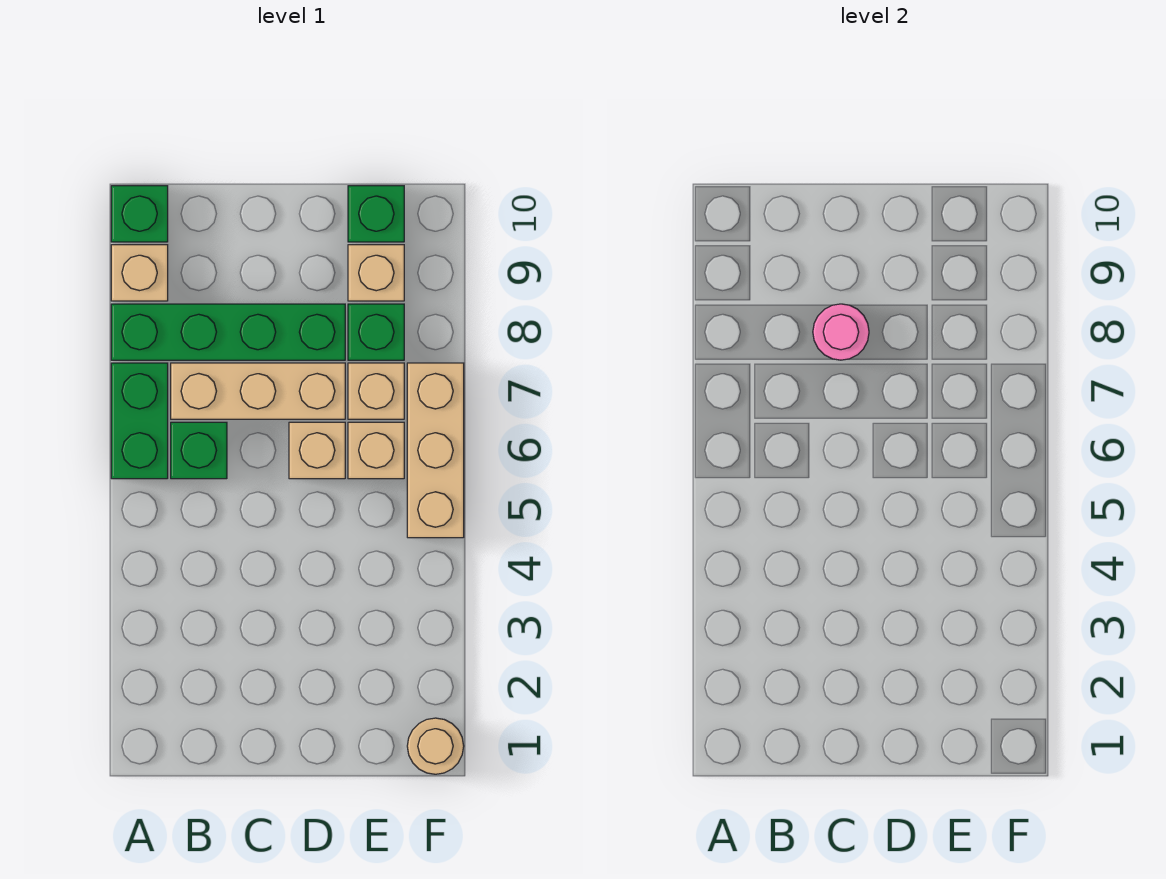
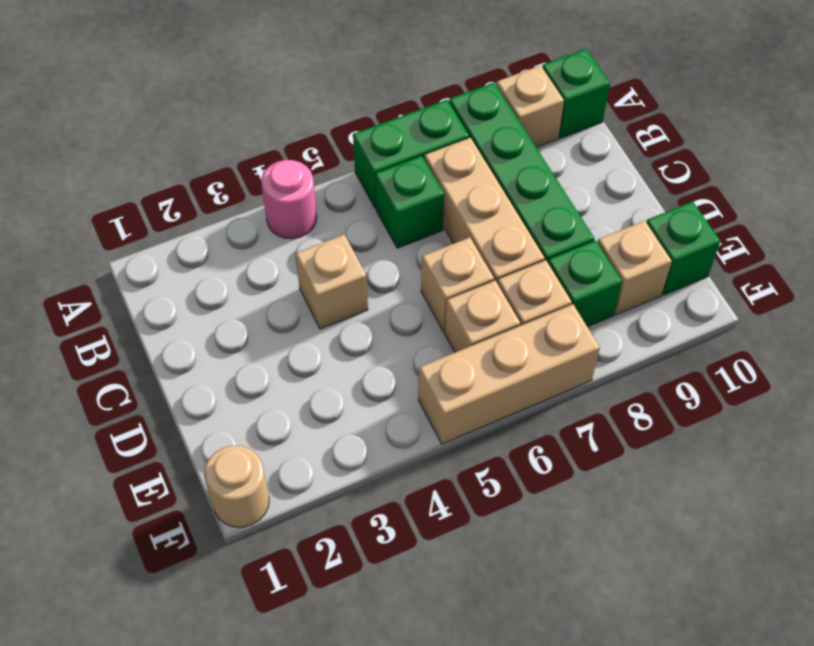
none -> tan 1x1 brick [295,235,368,329]
pink 1x1 round brick [813,304,869,360] -> pink 1x1 round brick moved to [261,160,317,239]

